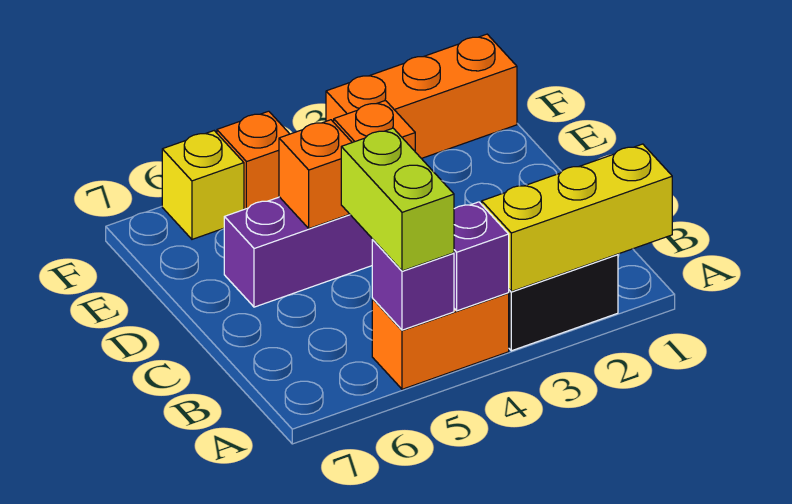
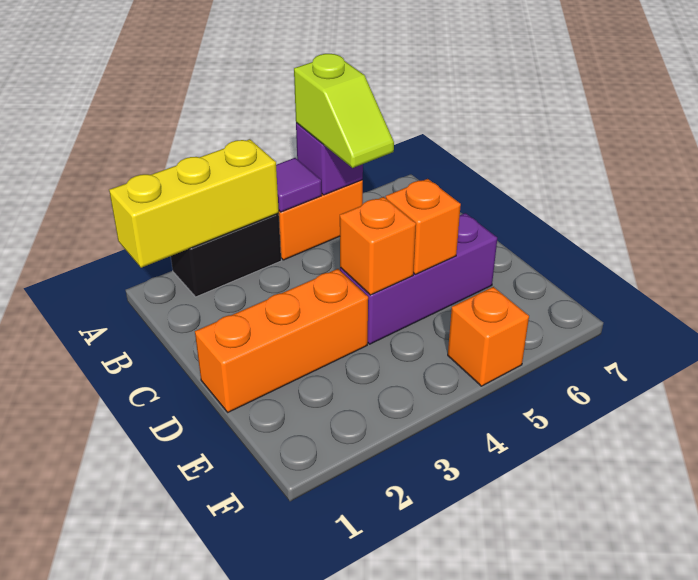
purple 1x1 brick [454,202,509,311] -> purple 1x1 tile [276,158,322,212]
lime 1x2 brick [341,128,454,271] -> lime 1x2 slope [294,54,394,168]
orange 1x3 brick [326,34,517,159] -> orange 1x3 brick moved to [195,269,368,412]
yellow 1x1 brick [162,131,244,239] -> none

